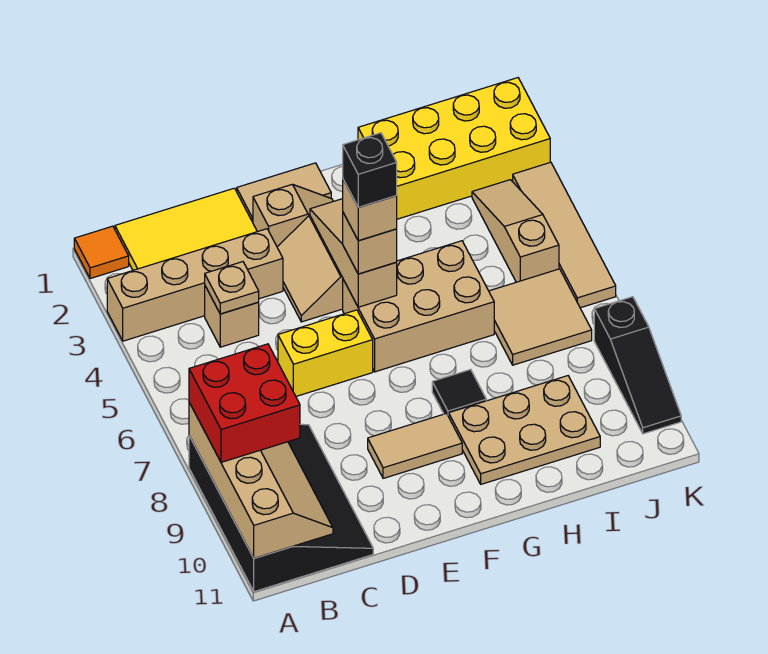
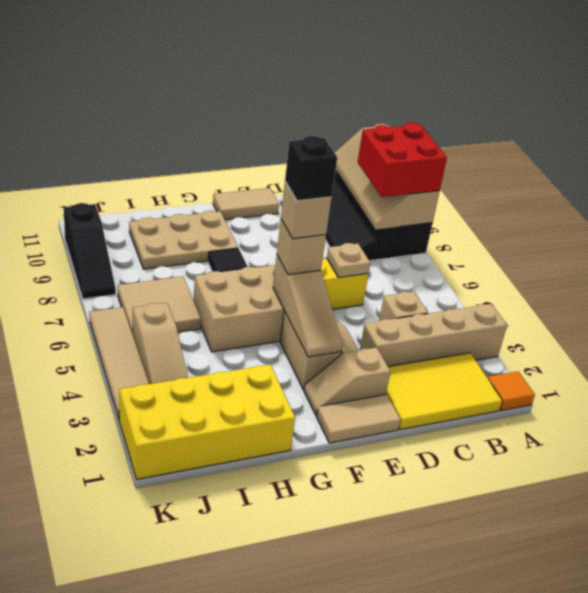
tan 1x1 plate [205,262,259,314] -> tan 1x1 plate moved to [327,243,370,278]
tan 1x2 tile [368,413,462,478] -> tan 1x2 tile moved to [213,188,279,220]
black 1x3 slope [594,297,681,434] -> black 1x3 slope turned to [64,203,116,299]

